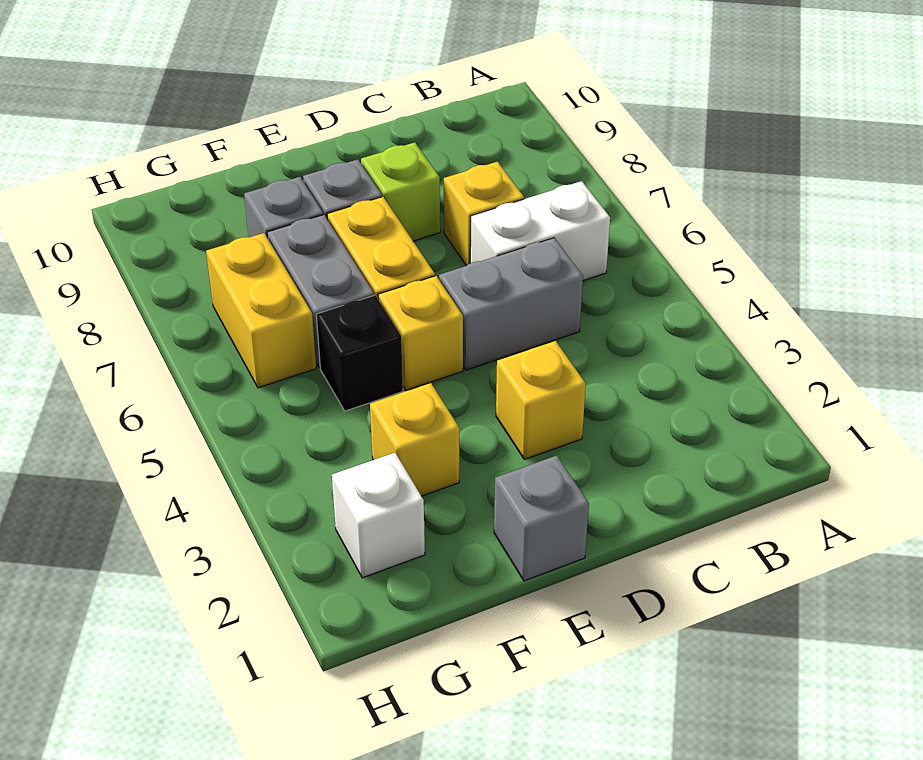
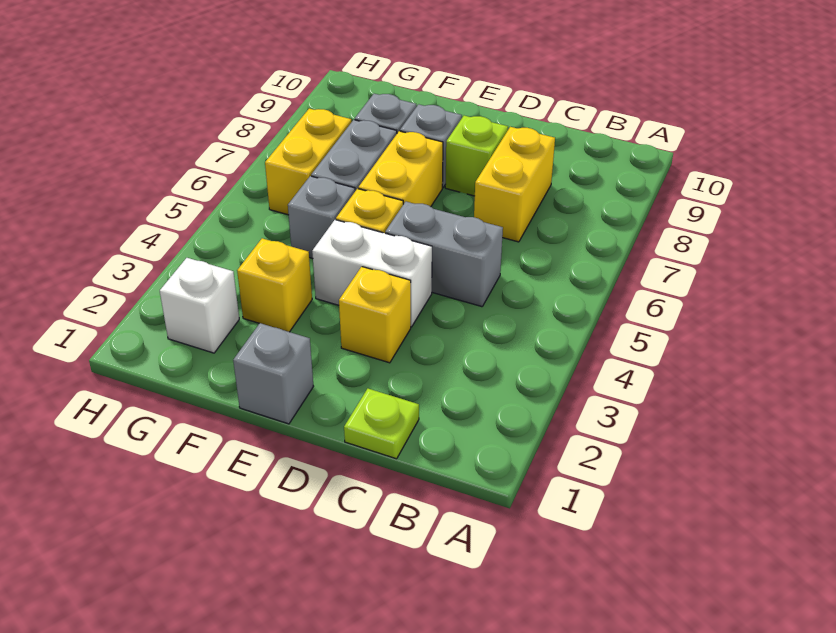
white 1x2 brick [470,181,610,281] -> white 1x2 brick moved to [312,220,432,327]
none -> lime 1x1 plate [344,389,419,459]
yellow 1x1 brick [444,162,524,266] -> yellow 1x2 brick [474,127,555,242]
black 1x1 brick [316,295,403,411] -> grey 1x1 brick [288,176,355,258]

